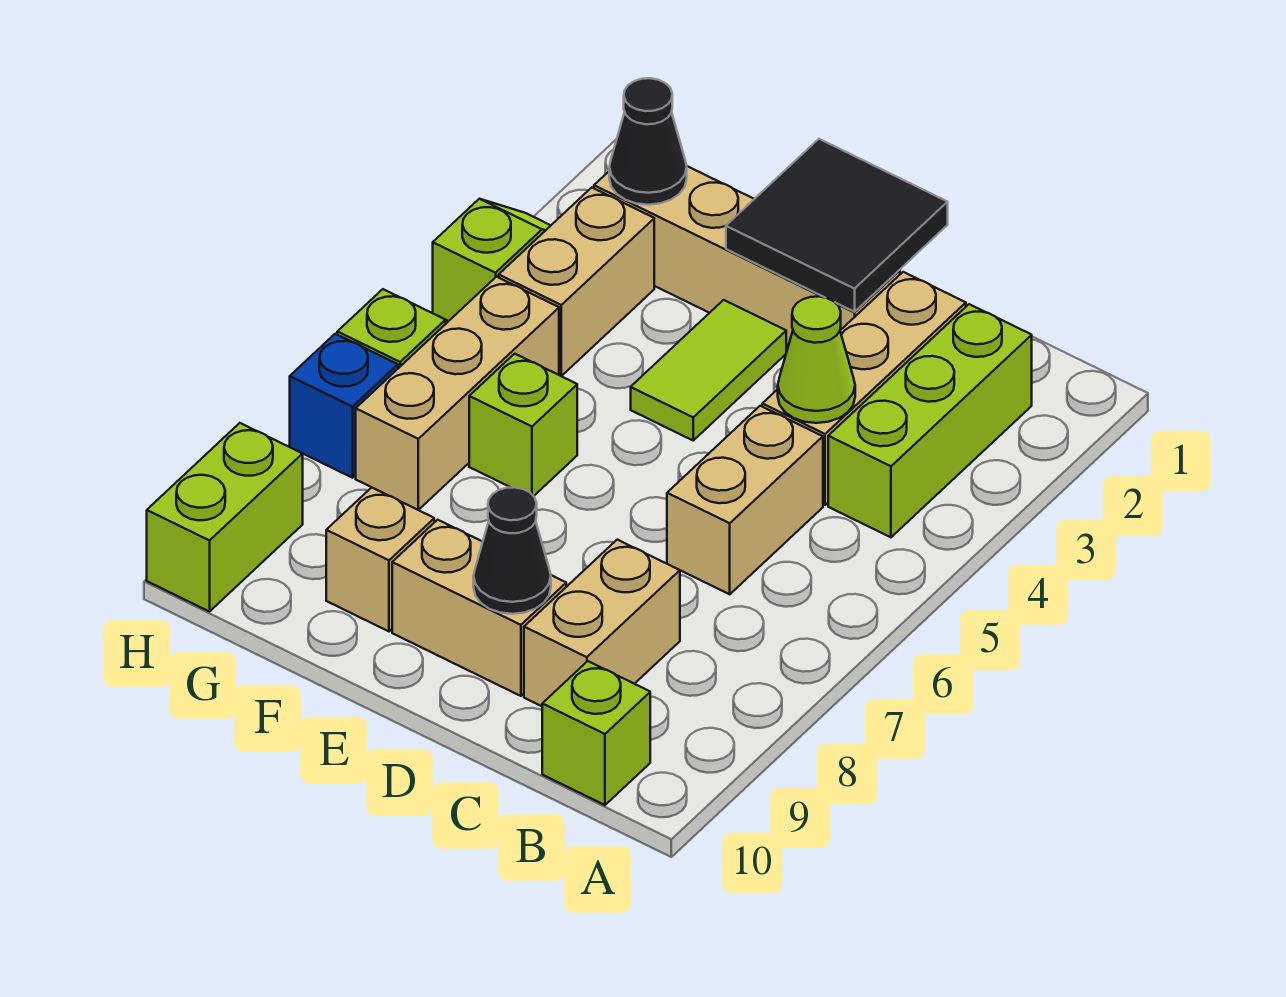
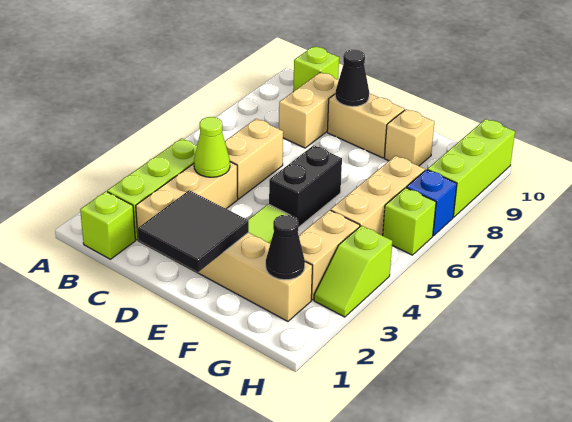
none -> black 1x2 brick [269,145,342,228]
lime 1x1 brick [469,354,577,496] -> lime 1x1 brick moved to [80,191,135,259]
lime 1x2 brick [147,423,303,612] -> lime 1x3 brick [427,119,515,217]

